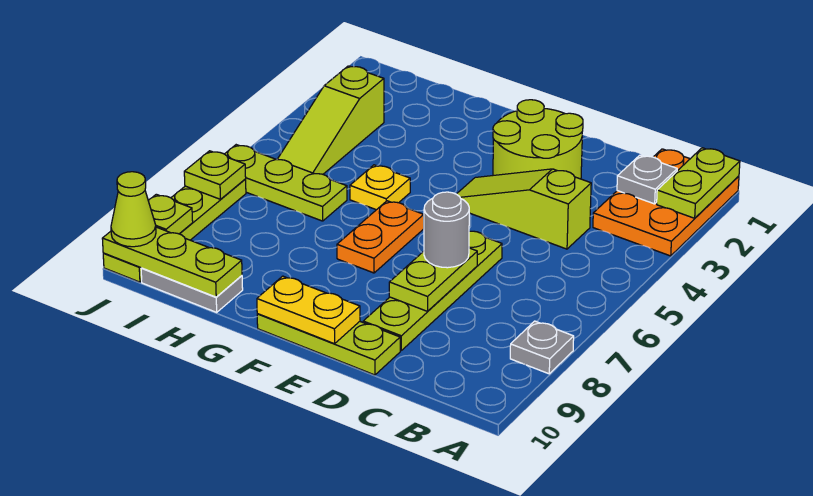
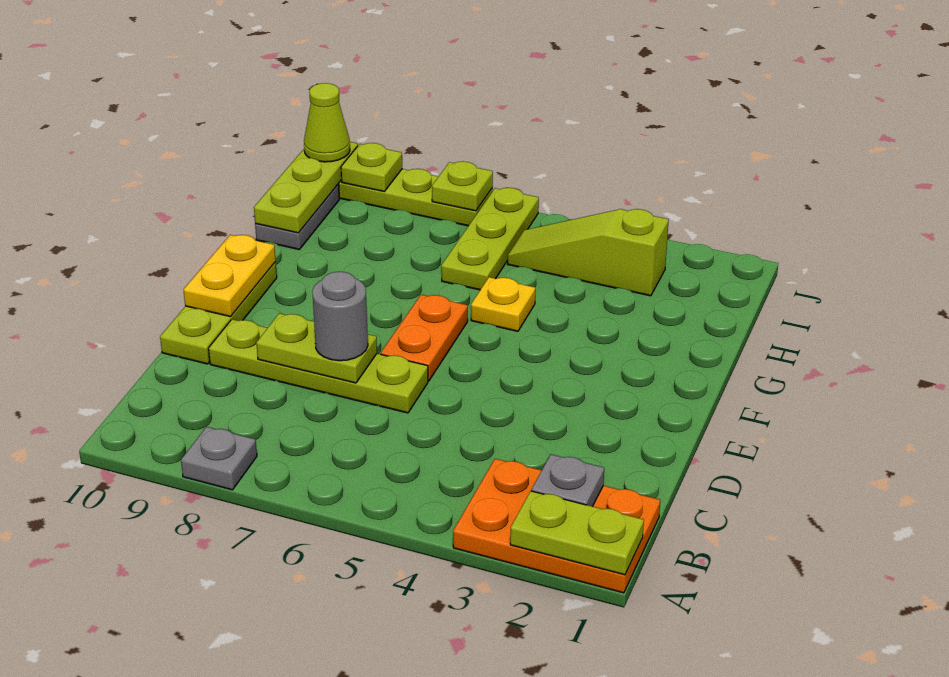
lime 1x3 slope [457,169,591,249] -> none
lime 2x2 round brick [493,100,583,179] -> none
orange 1x2 plate [337,201,424,273] -> orange 1x2 plate turned to [381,295,468,381]

